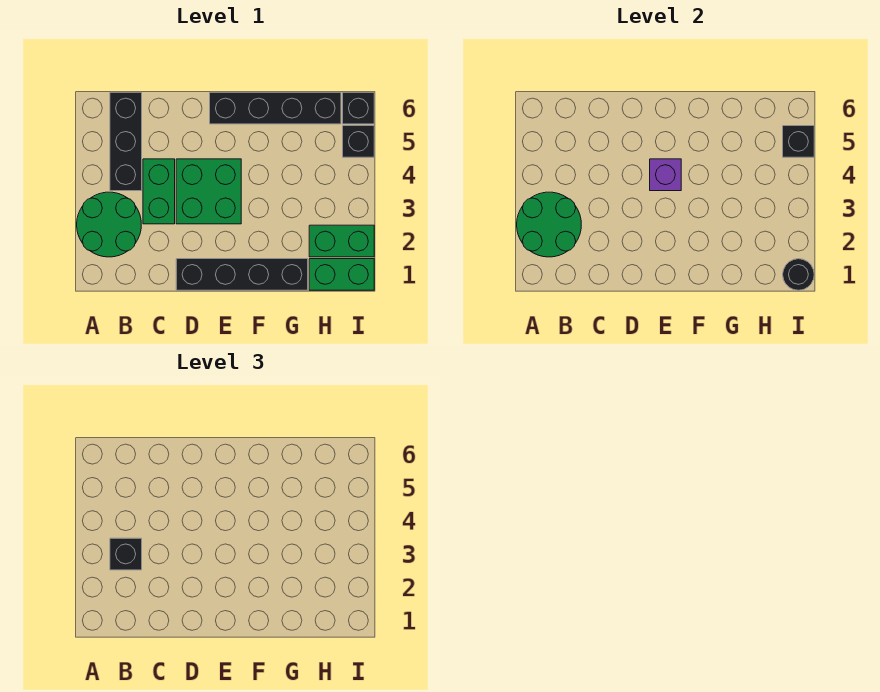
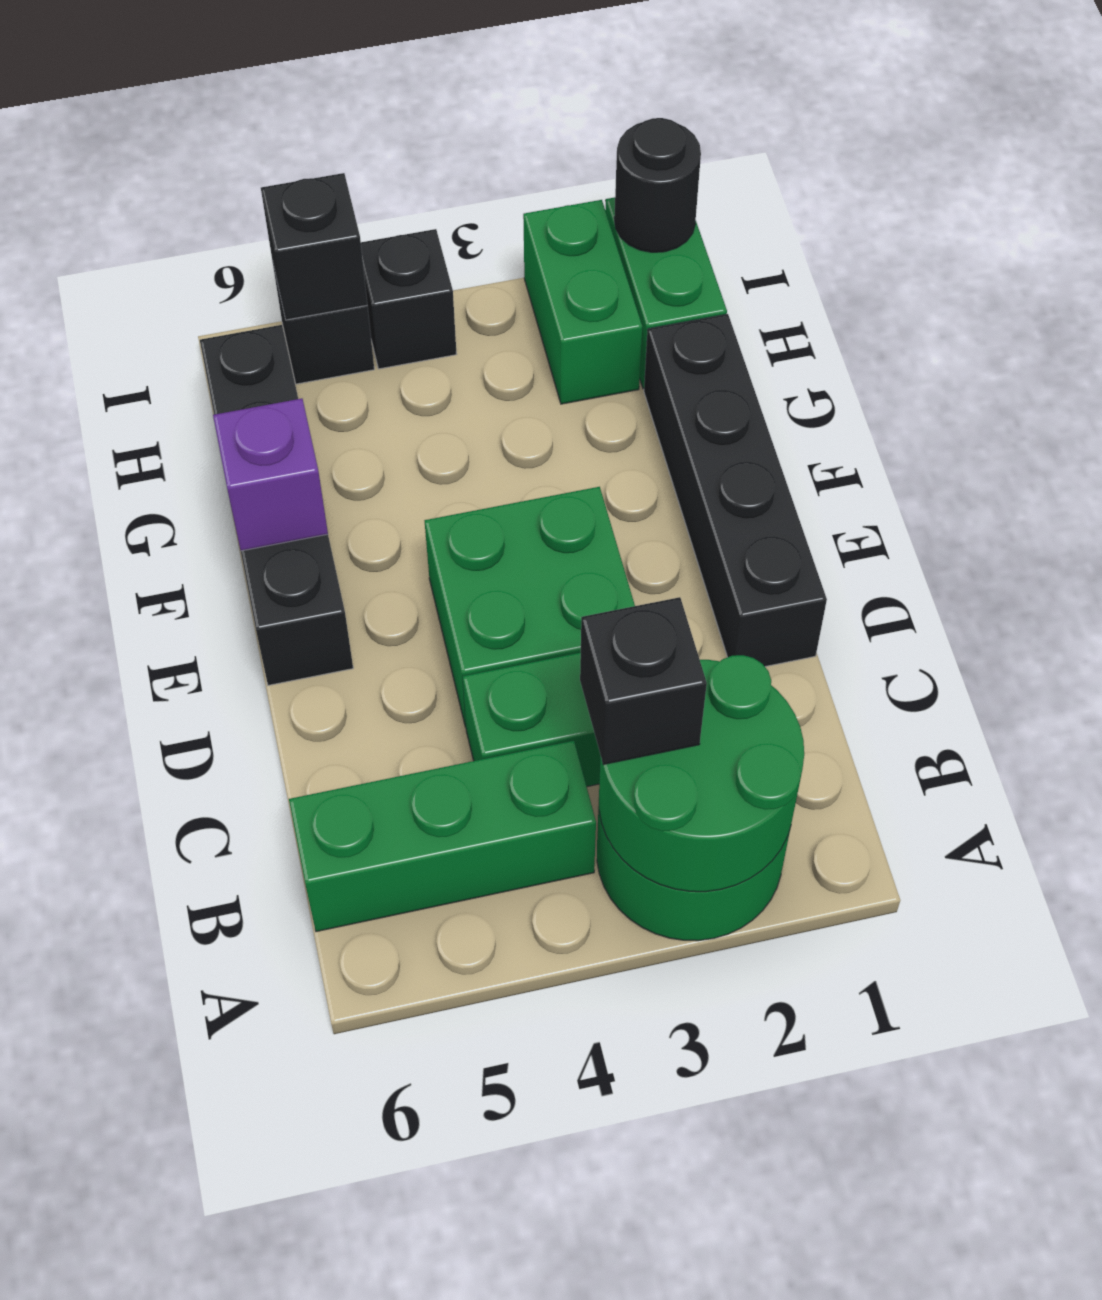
black 1x3 brick [110,92,142,191] -> green 1x3 brick [289,741,596,932]
purple 1x1 brick [650,159,681,191] -> purple 1x1 brick moved to [213,399,328,551]
black 1x1 brick [343,92,374,124] -> black 1x1 brick moved to [361,229,456,369]

